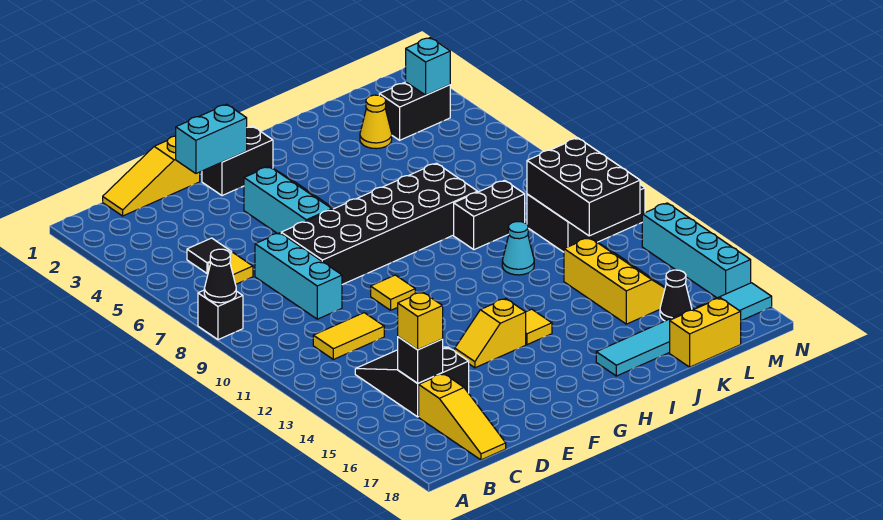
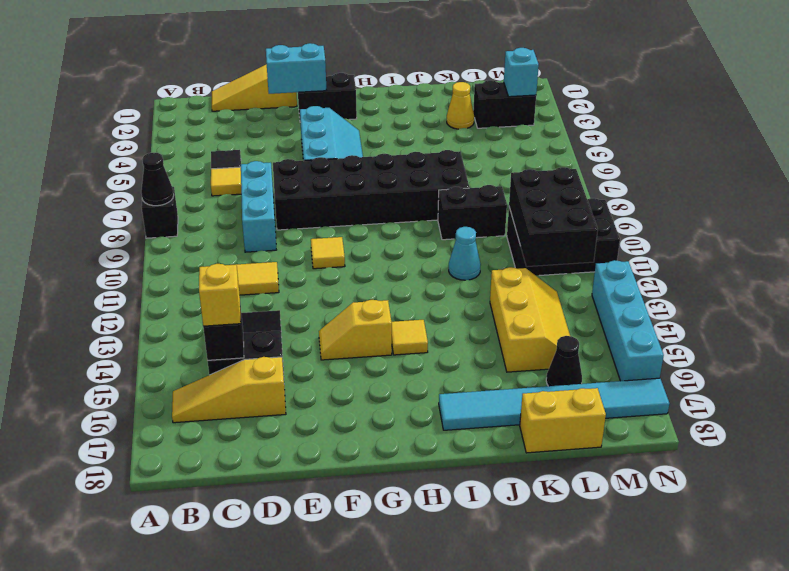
yellow 1x3 slope [419,374,506,460] -> yellow 1x3 slope turned to [172,357,286,423]

